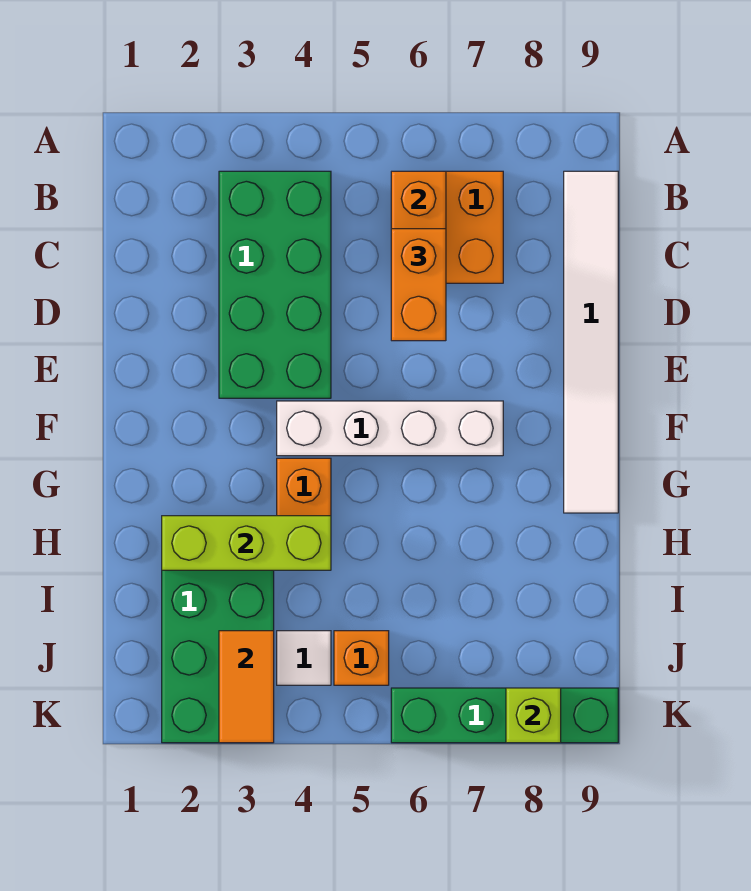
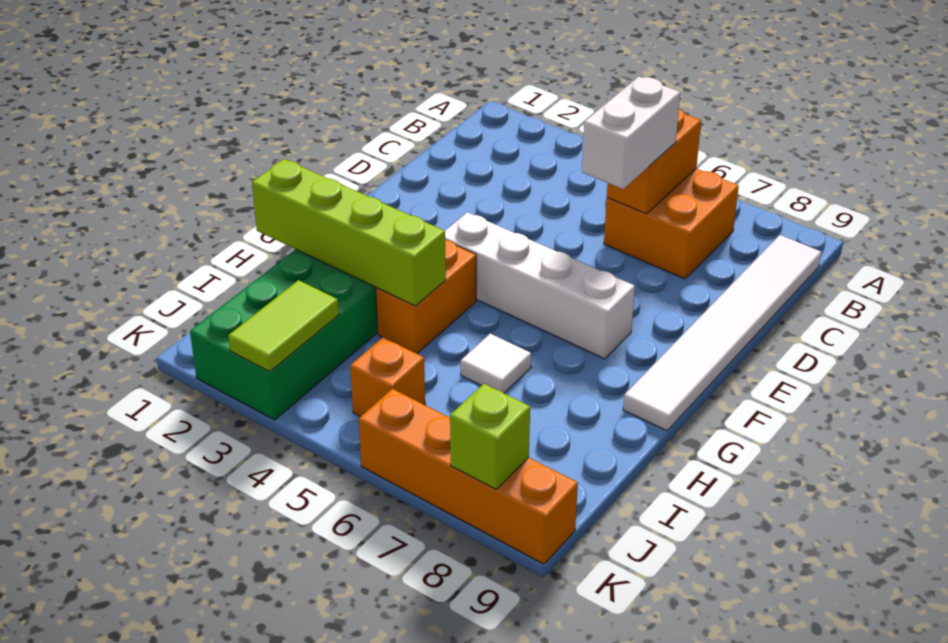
green 2x4 brick [219,171,331,398] -> none
orange 1x2 brick [391,229,446,341] -> white 1x2 brick [582,77,680,189]
lime 1x3 brick [162,516,331,570] -> lime 1x4 brick [252,159,446,306]
orange 1x2 tile [219,631,274,743] -> lime 1x2 tile [228,280,339,372]
white 1x1 tile [277,631,331,685] -> white 1x1 tile moved to [461,334,531,393]
green 1x4 brick [391,688,618,743] -> orange 1x4 brick [359,389,578,564]

